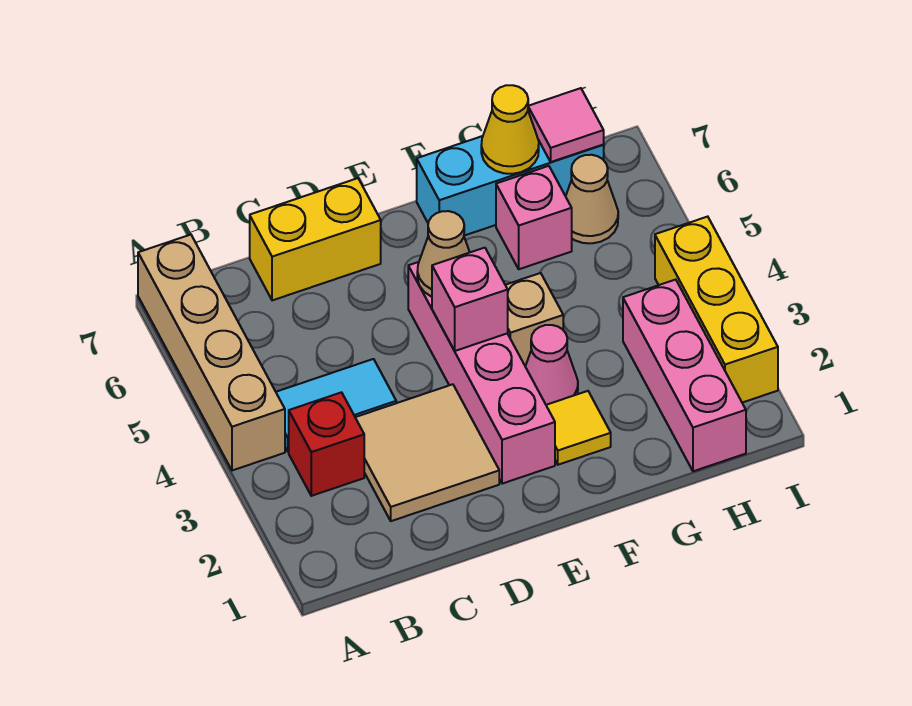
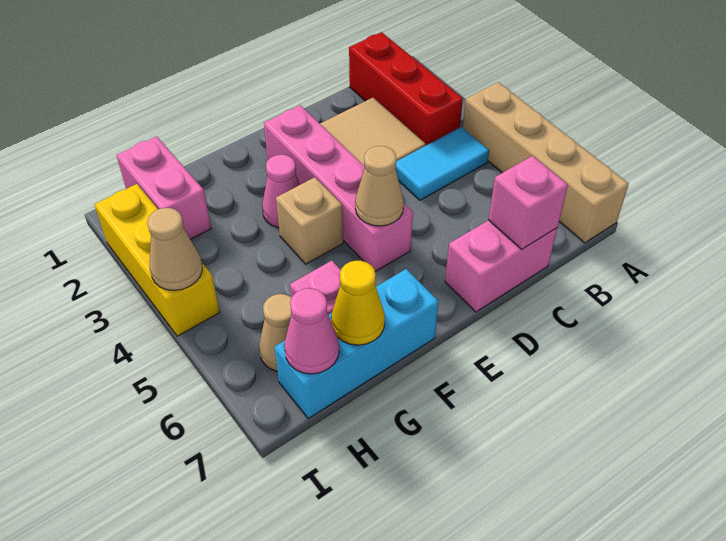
red 1x1 brick [289,392,364,496] -> red 1x3 brick [349,32,463,145]
yellow 1x2 brick [250,178,381,300] -> pink 1x2 brick [445,220,557,312]
pink 1x1 brick [432,248,508,351] -> pink 1x1 brick moved to [488,156,568,249]
yellow 1x1 tile [546,391,611,465] -> none
pink 1x3 brick [623,280,746,471] -> pink 1x2 brick [117,136,211,239]
pink 1x1 tile [528,88,604,162] -> pink 1x1 cone [284,288,339,374]
none -> tan 1x1 cone [147,208,202,290]

